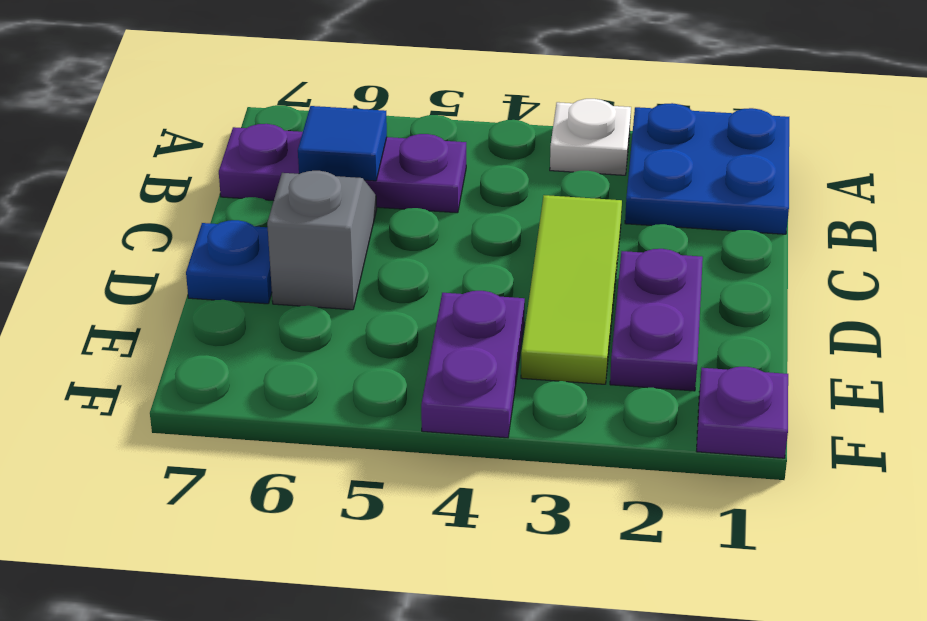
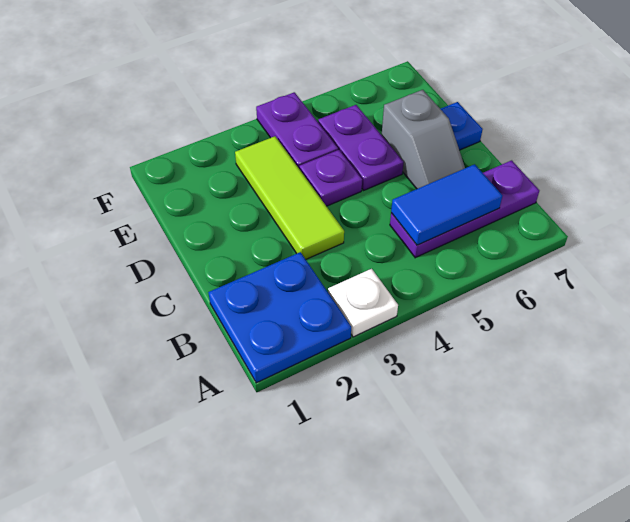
blue 1x1 tile [298,106,387,181] -> blue 1x2 tile [391,164,502,245]
purple 1x2 plate [610,249,703,391] -> purple 1x2 plate moved to [318,105,404,191]
purple 1x1 plate [697,367,788,458] -> purple 1x1 plate moved to [299,150,362,206]

